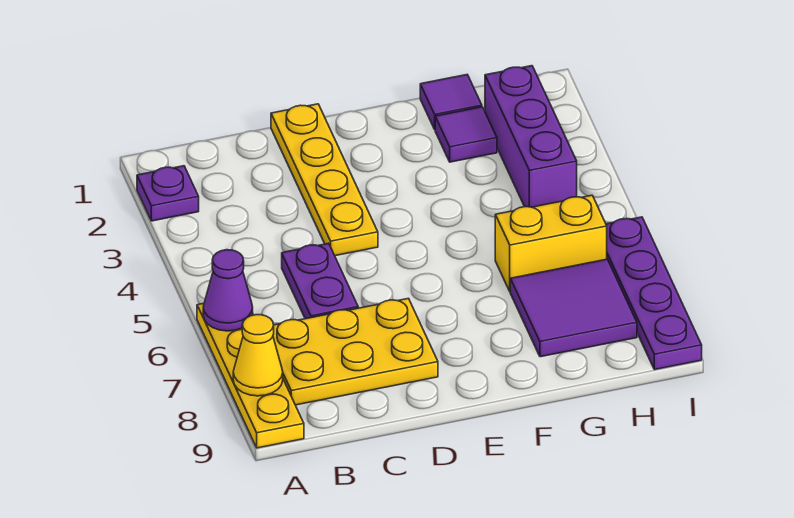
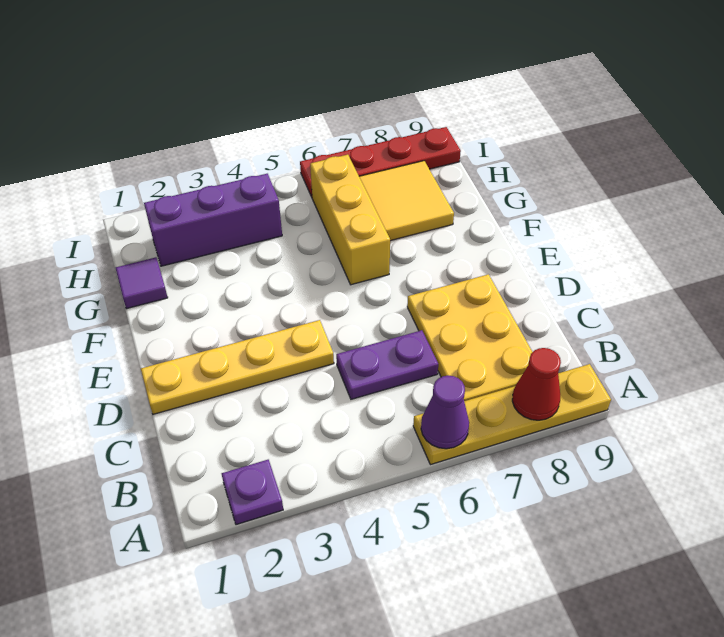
yellow 1x1 cone [233,315,283,396] -> red 1x1 cone [512,348,561,420]
purple 1x1 tile [435,107,497,162] -> none
yellow 1x2 brick [495,195,607,291] -> yellow 1x3 brick [310,155,390,285]
purple 2x2 tile [510,259,637,357] -> yellow 2x2 tile [359,161,454,241]
purple 1x4 plate [606,217,702,370] -> red 1x4 plate [300,127,461,197]

